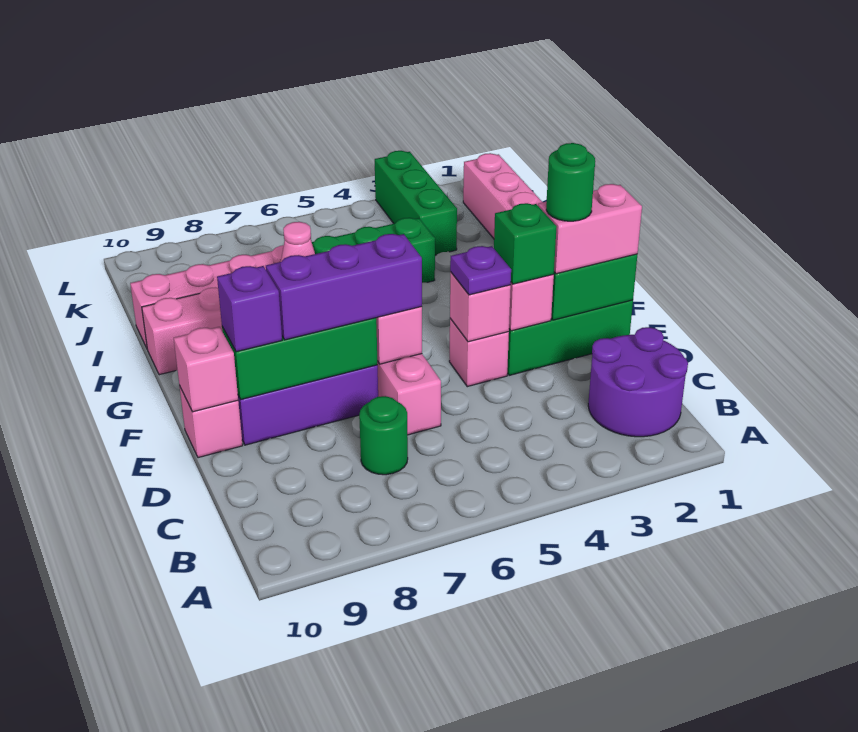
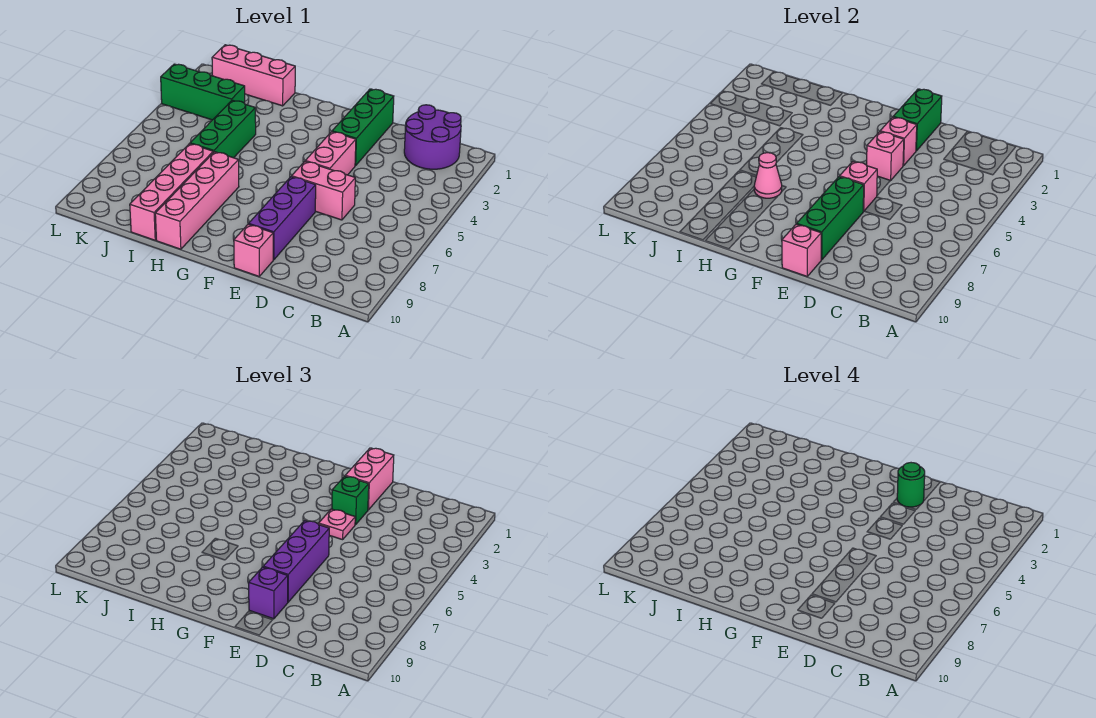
green 1x1 round brick [359,396,408,475] -> none
pink 1x1 brick [449,319,509,387] -> pink 1x2 brick [305,132,356,175]
purple 1x1 plate [450,246,511,295] -> pink 1x1 plate [319,509,355,540]

